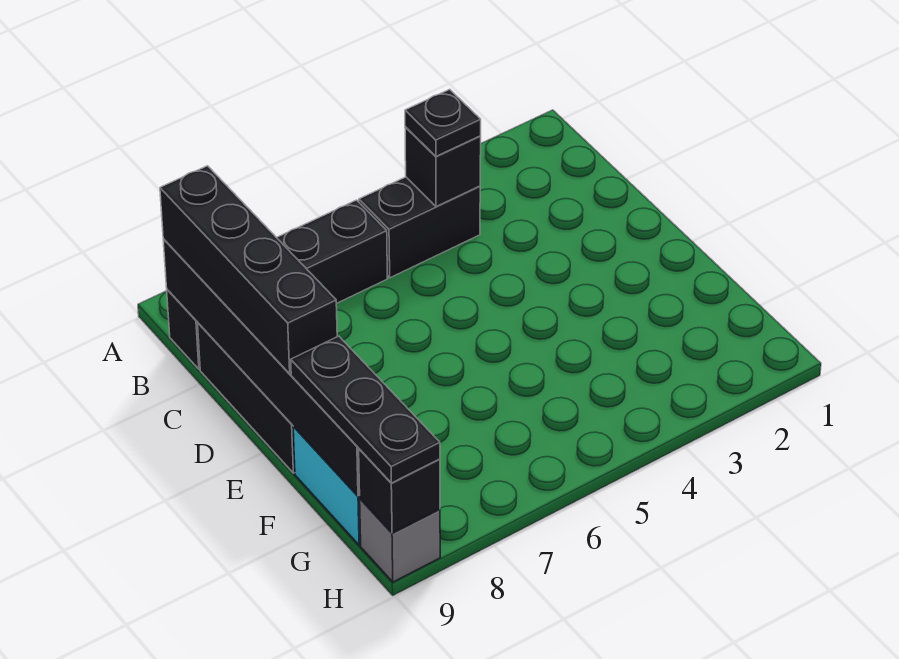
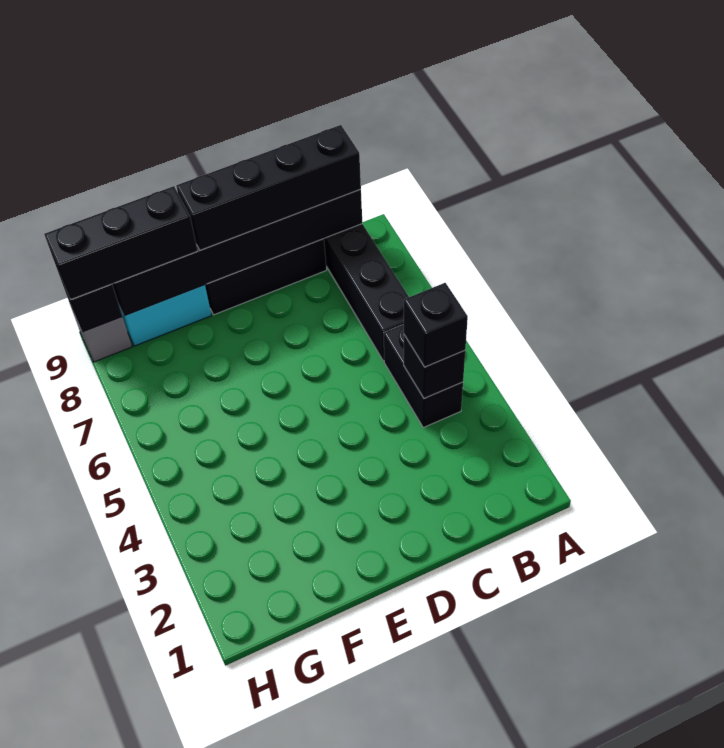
black 1x1 plate [405,89,481,156] -> black 1x1 brick [404,283,468,367]
black 1x3 plate [291,336,440,483] -> black 1x3 brick [44,186,198,300]

